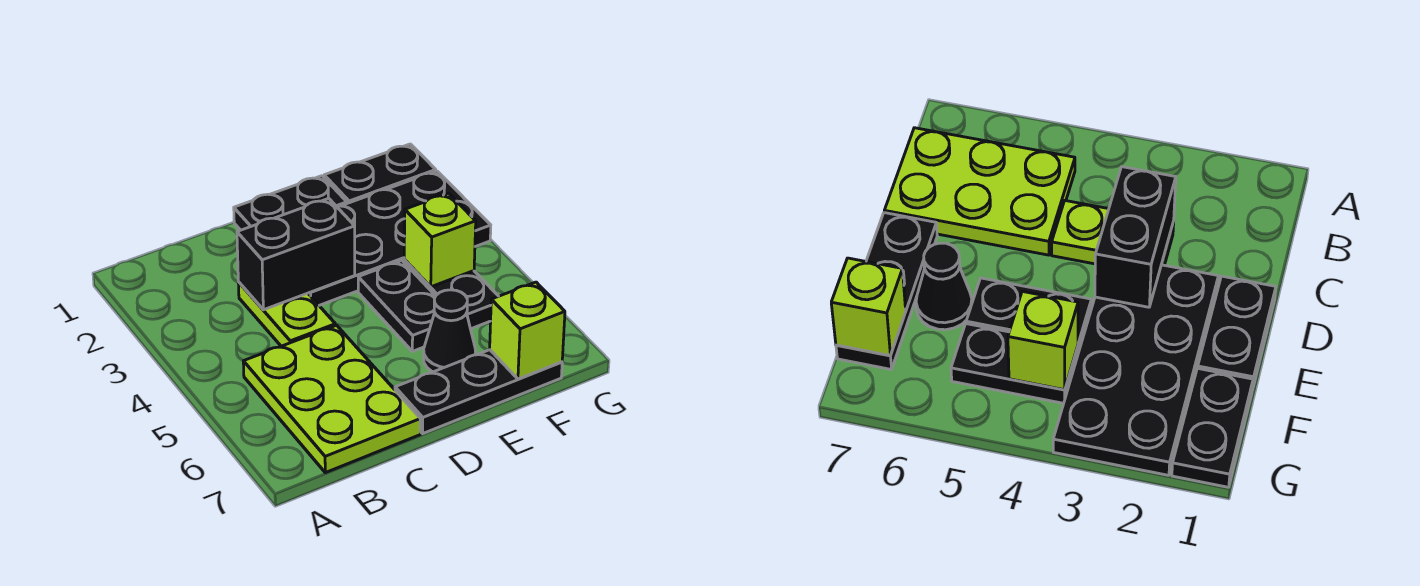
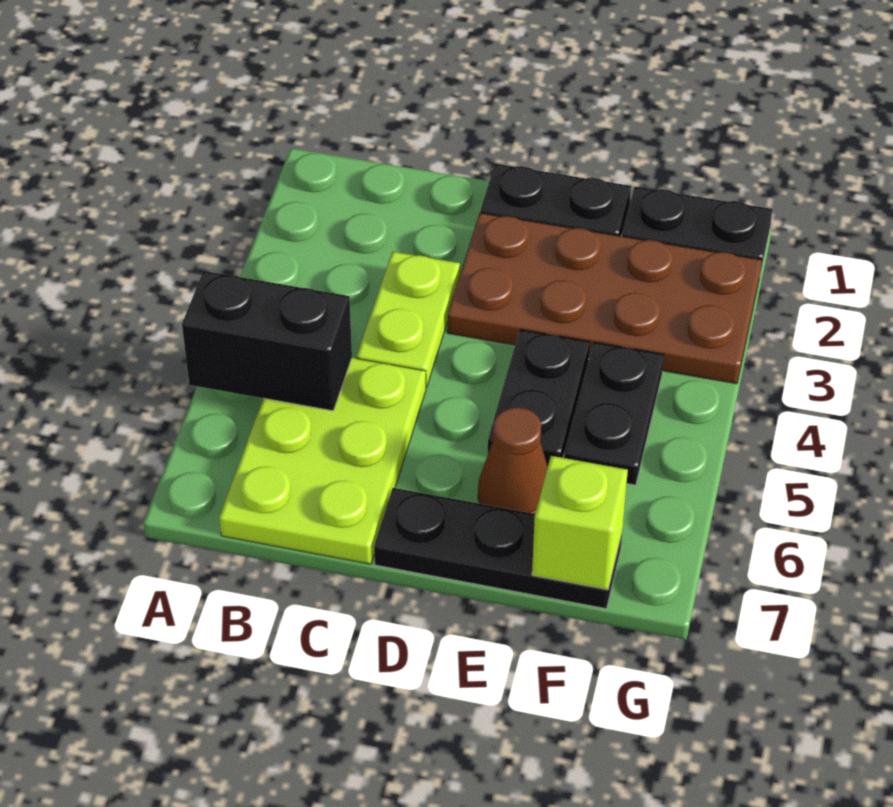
black 1x2 brick [237,198,355,310] -> black 1x2 brick moved to [182,271,352,411]
black 2x4 plate [308,171,491,305] -> brown 2x4 plate [447,213,762,384]
black 1x1 cone [424,290,476,372] -> brown 1x1 cone [478,407,548,514]
lime 1x1 brick [404,193,476,287] -> none

